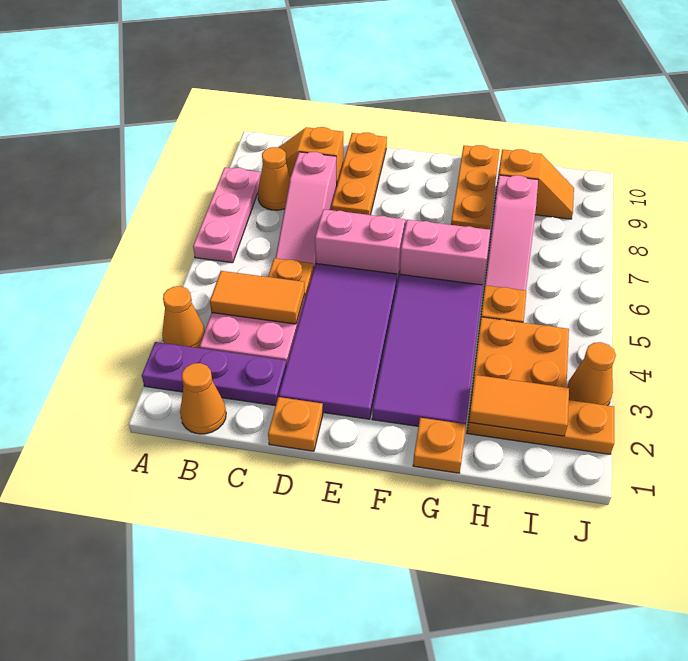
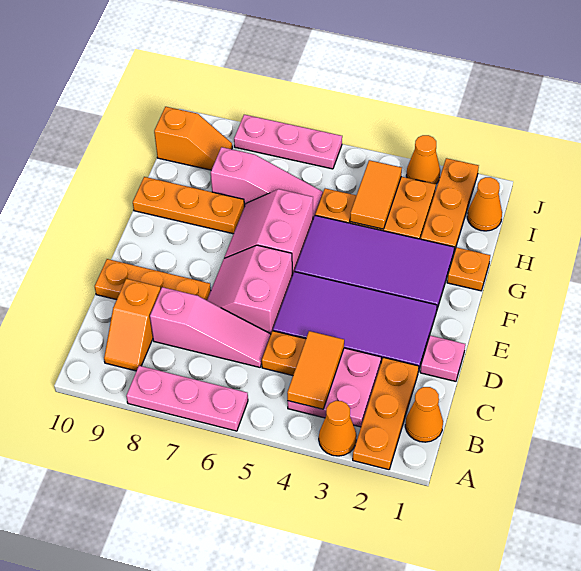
purple 1x3 plate [142,342,287,406] -> orange 1x3 plate [353,357,419,470]
orange 1x1 cone [258,147,291,210] -> orange 1x1 cone moved to [467,177,502,231]
orange 1x1 plate [268,397,323,451] -> pink 1x1 plate [420,336,465,381]
orange 1x2 tile [469,375,569,436] -> orange 1x2 tile moved to [350,160,402,229]
orange 1x2 slope [495,149,574,219] -> orange 1x2 slope turned to [154,107,232,170]
none -> pink 1x3 plate [234,115,342,169]

